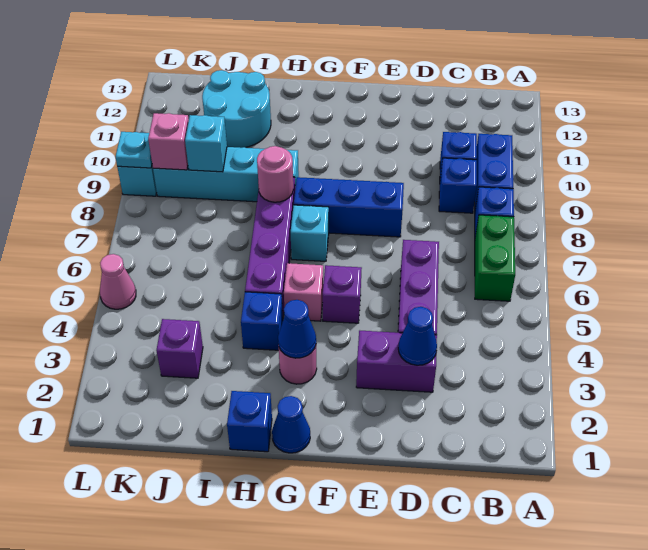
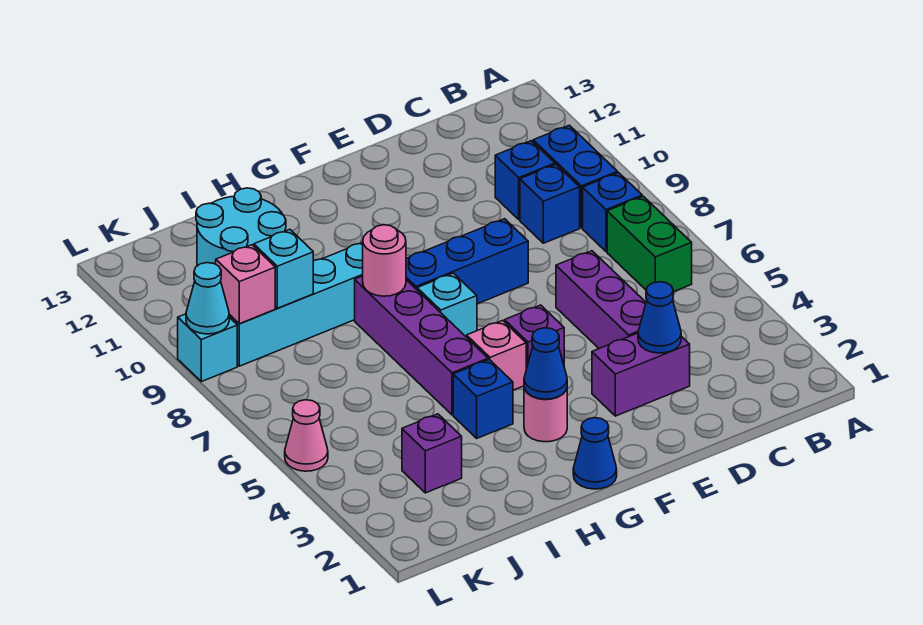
blue 1x1 brick [227,391,272,452] -> none
cyan 1x1 plate [115,132,152,168] -> cyan 1x1 cone [186,263,229,334]

